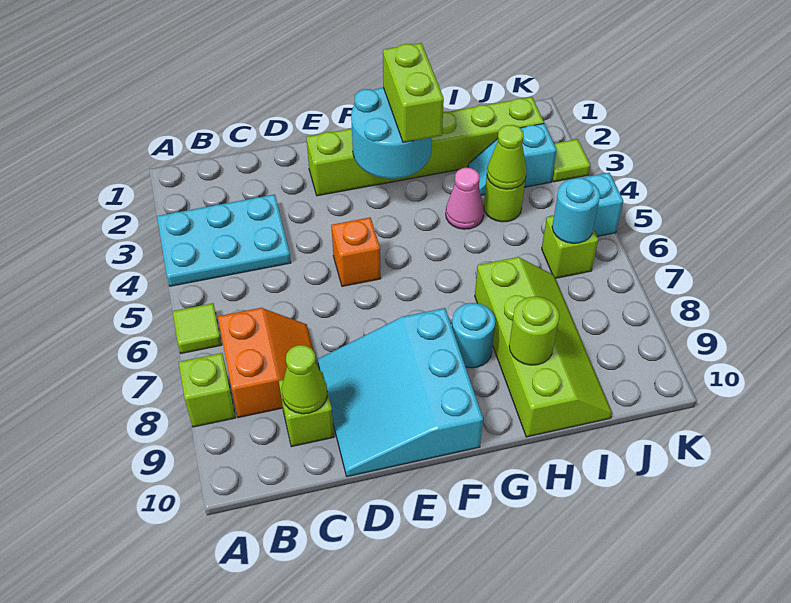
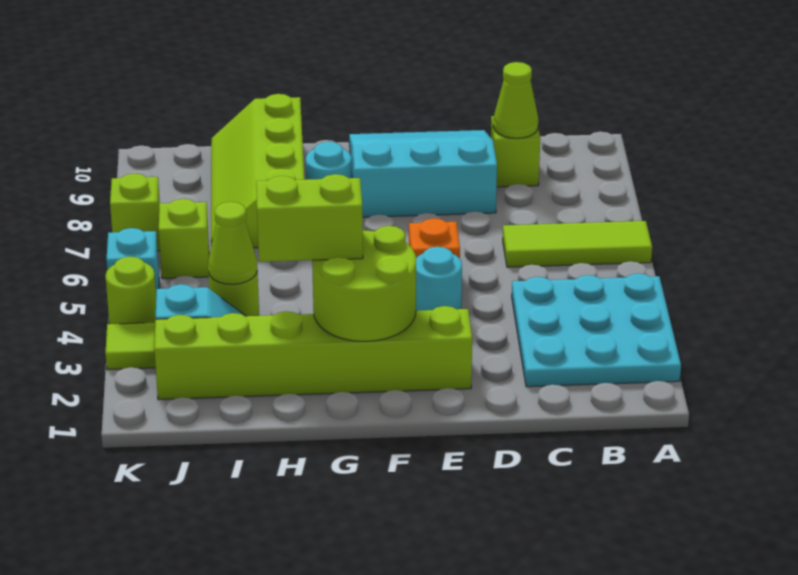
cyan 2x3 plate [157,194,291,286] -> cyan 3x3 plate [512,274,681,387]
lime 1x1 tile [173,303,222,353] -> lime 1x3 tile [503,221,652,267]
lime 1x1 brick [179,353,236,427] -> lime 1x1 brick moved to [110,174,160,251]
orange 2x2 slope [218,308,317,418] -> none
cyan 3x3 slope [318,308,483,477] -> cyan 3x3 slope turned to [349,130,497,217]
cyan 2x2 round brick [351,88,432,179] -> lime 2x2 round brick [312,226,416,341]
lime 1x2 brick [383,43,444,142] -> lime 1x2 brick turned to [256,174,363,262]
pink 1x1 cone [446,168,484,229] -> none
lime 1x1 round brick [509,297,559,365] -> lime 1x1 round brick moved to [106,257,156,324]
cyan 1x1 round brick [552,178,600,243] -> cyan 1x1 round brick moved to [416,247,462,311]

